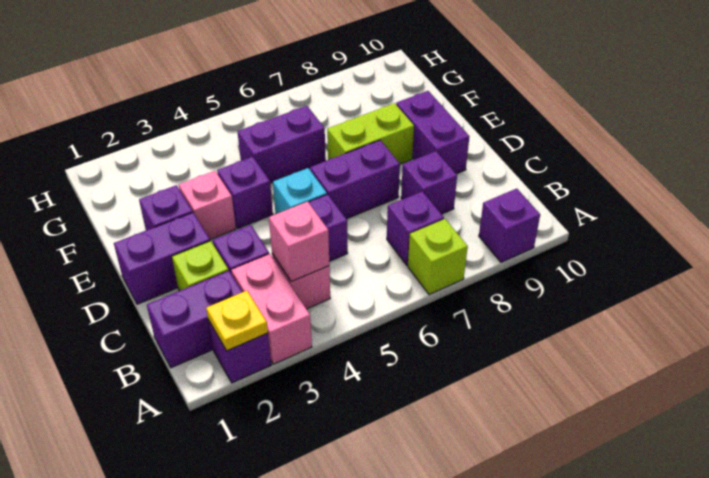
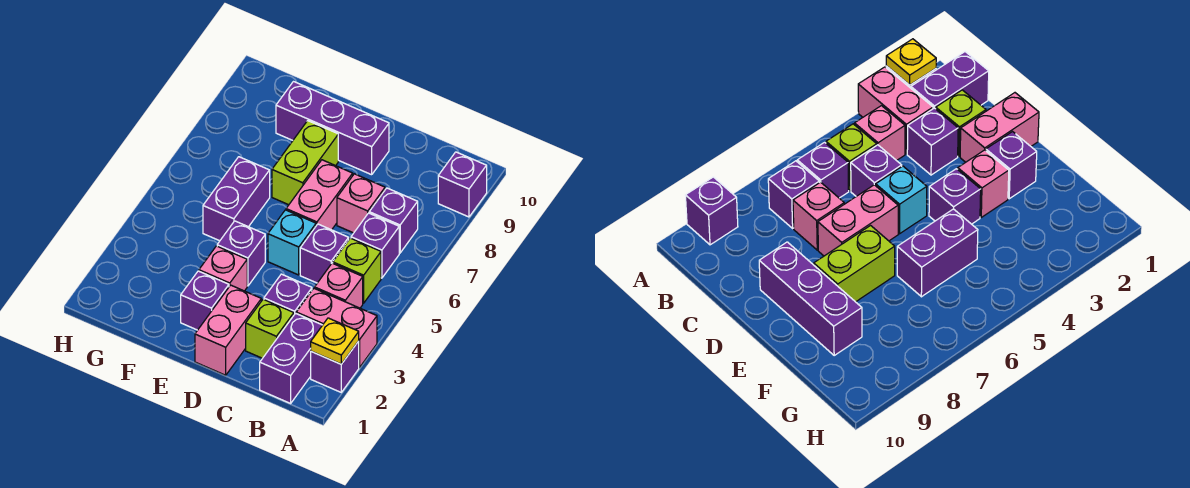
lime 1x1 brick [408,219,468,295] -> lime 1x1 brick moved to [333,238,381,303]
pink 1x1 brick [269,202,329,281] -> pink 1x1 brick moved to [337,174,385,233]
purple 1x1 brick [401,151,457,214] -> purple 1x1 brick moved to [351,213,399,278]
purple 1x2 brick [114,213,210,304] -> pink 1x2 brick [195,285,261,375]
purple 1x2 brick [310,140,400,219] -> pink 1x2 brick [286,160,353,230]
purple 1x2 brick [396,91,469,174] -> purple 1x3 brick [276,82,389,175]

